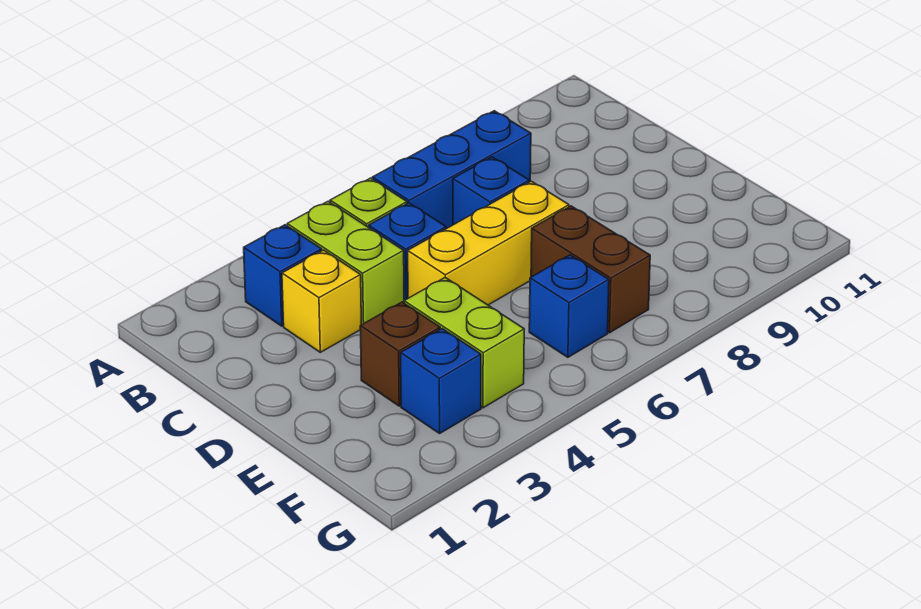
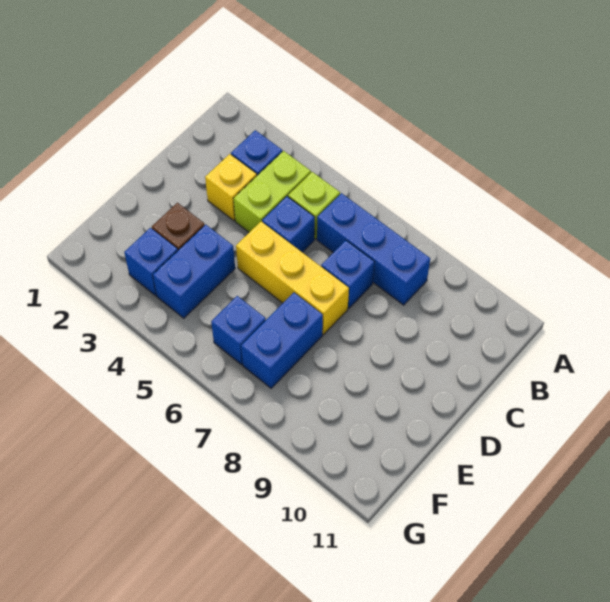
lime 1x2 brick [404,278,524,408] -> blue 1x2 brick [153,225,235,318]
brown 1x2 brick [531,206,650,333] -> blue 1x2 brick [241,293,323,388]

